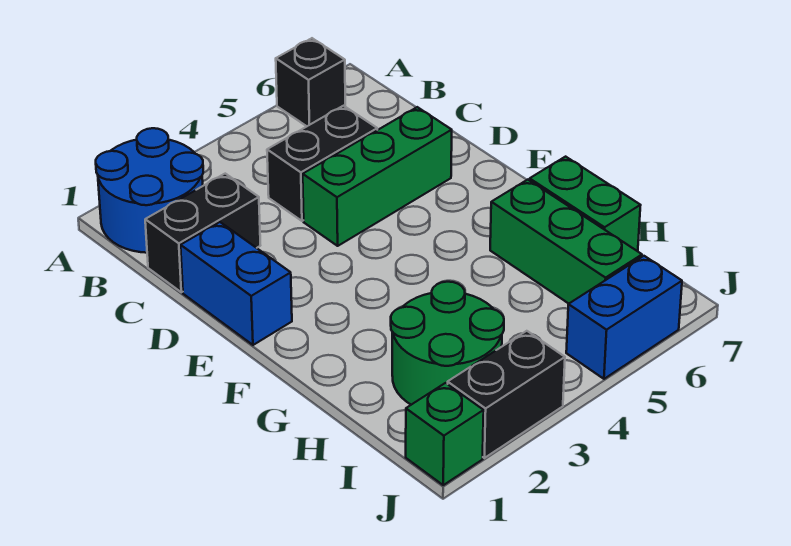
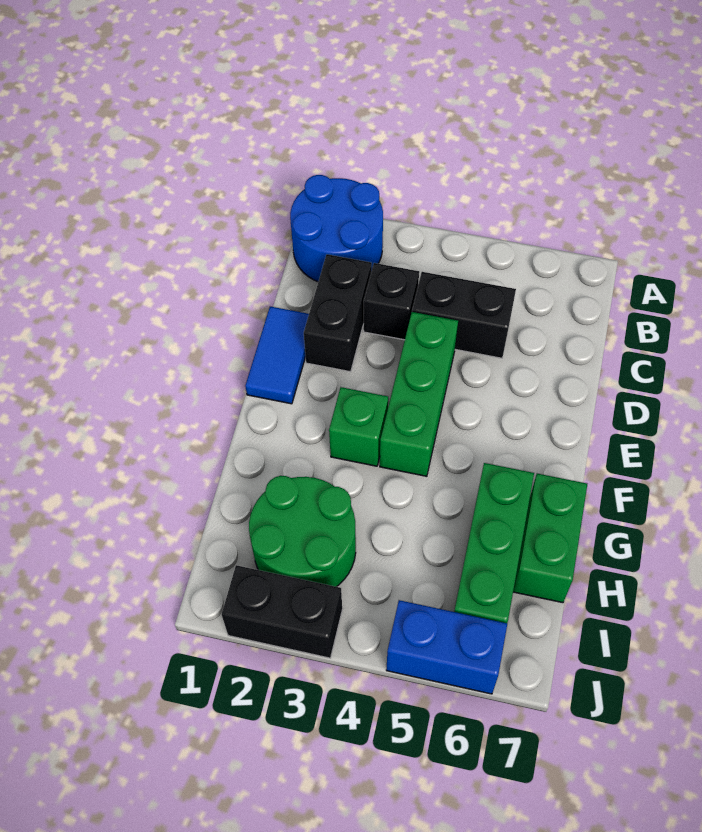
black 1x1 brick [276,38,345,126] -> black 1x1 brick moved to [364,263,419,340]
black 1x2 brick [145,174,260,292] -> black 1x2 brick turned to [304,254,372,372]
blue 1x2 brick [181,222,292,345] -> blue 1x2 tile [245,307,309,404]
green 1x3 brick [303,107,452,246] -> green 1x3 brick turned to [380,312,458,476]
green 1x1 brick [406,383,484,485] -> green 1x1 brick moved to [329,387,388,466]

